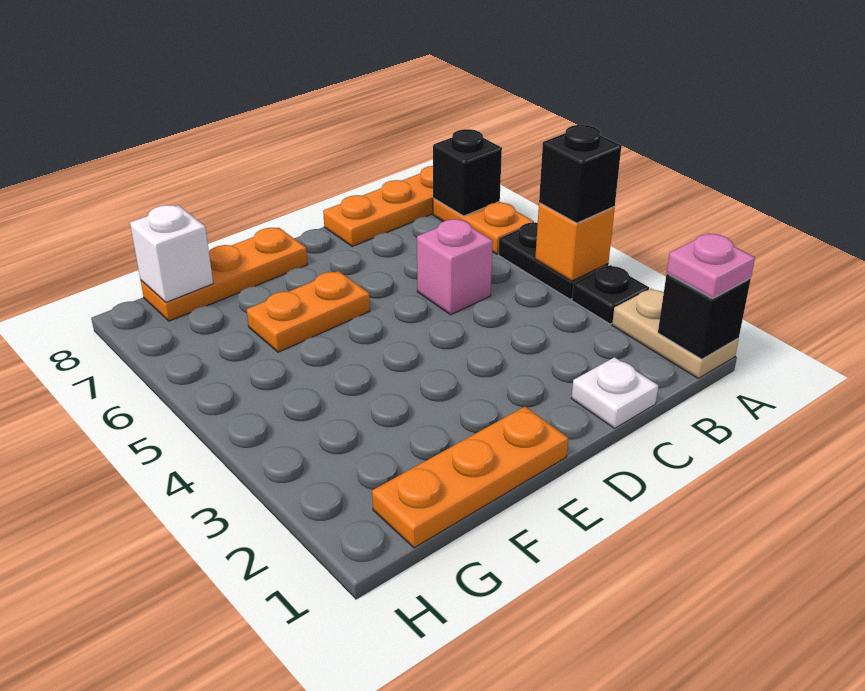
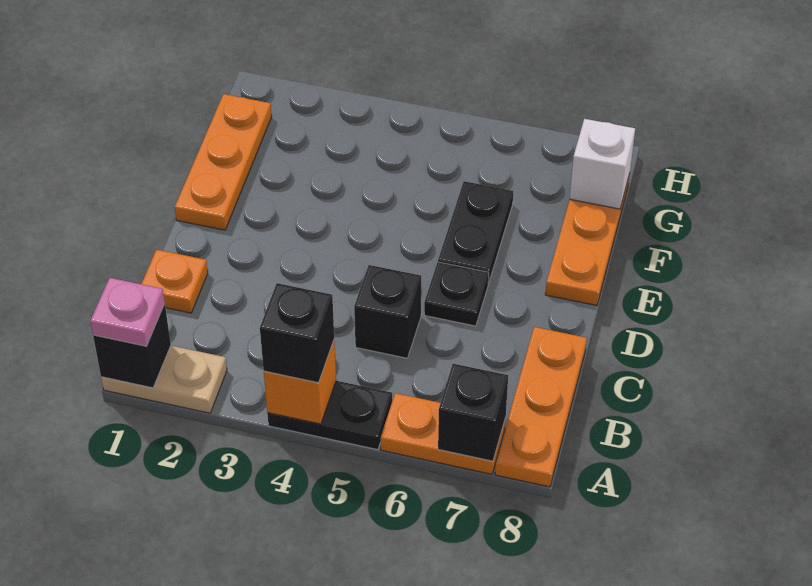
black 1x1 plate [572,265,649,324] -> black 1x1 plate moved to [424,262,489,326]
white 1x1 plate [571,357,658,428] -> orange 1x1 plate [141,249,208,313]
pink 1x1 brick [417,219,493,315] -> black 1x1 brick [354,265,421,358]
orange 1x2 plate [247,271,370,352] -> black 1x2 plate [438,181,513,283]

